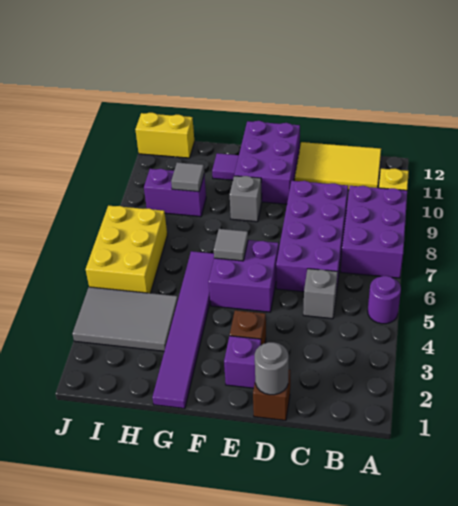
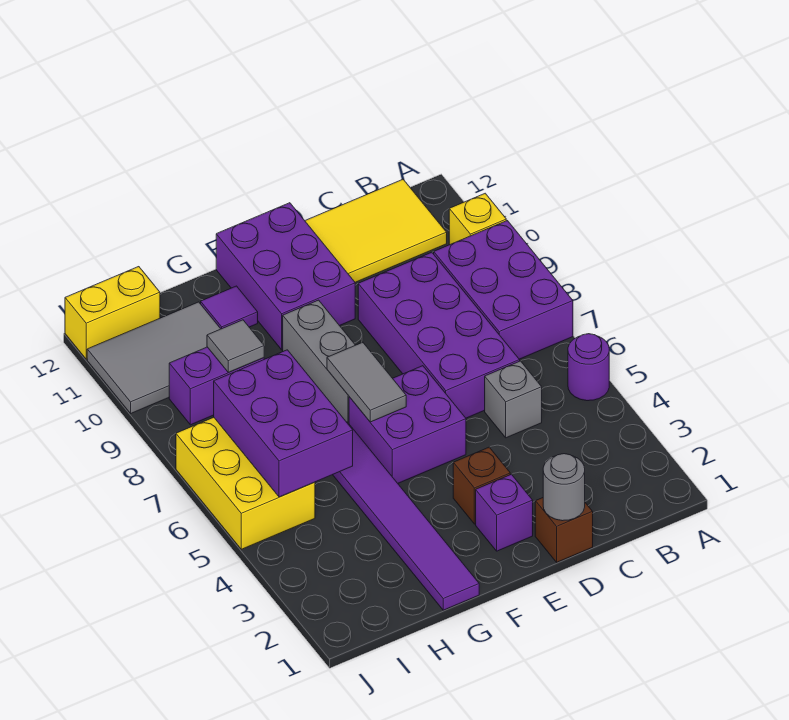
grey 1x1 tile [214,229,248,261] -> grey 1x2 tile [327,342,406,422]
grey 1x1 brick [230,176,262,222] -> grey 1x3 brick [283,300,355,423]
grey 2x3 tile [73,287,178,351] -> grey 2x3 tile moved to [87,302,220,413]
none -> purple 2x3 brick [214,350,353,497]

